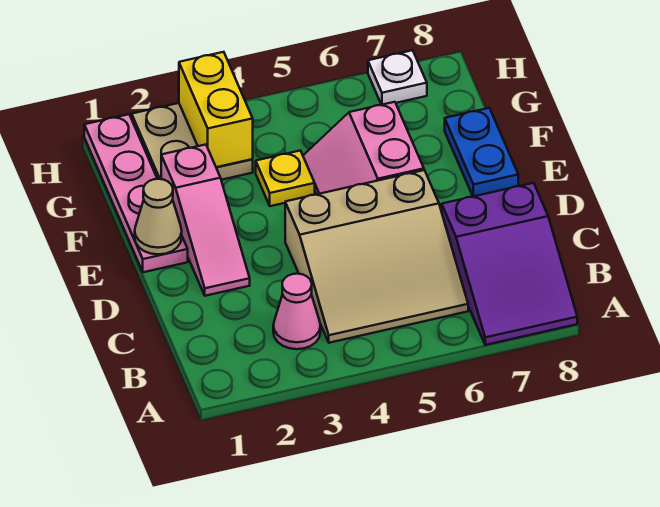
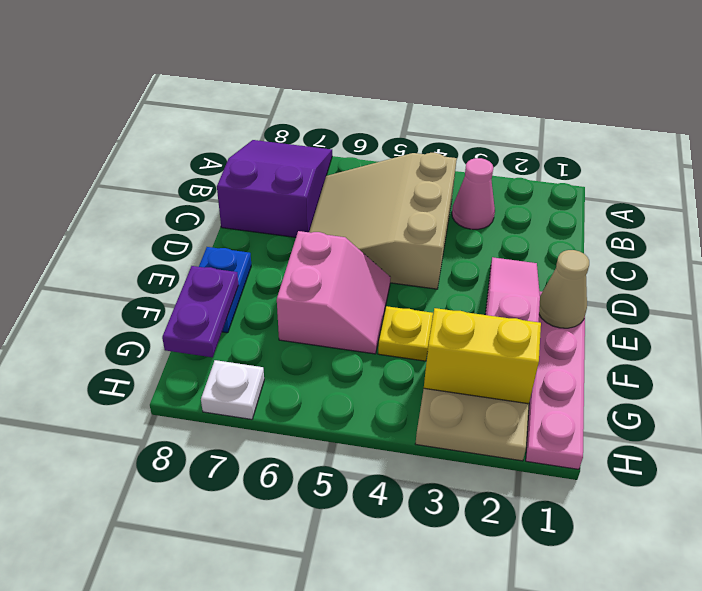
tan 3x3 slope [285,170,468,343] -> tan 3x3 slope turned to [309,153,457,289]
none -> purple 1x2 plate [162,266,239,357]
yellow 1x2 brick [179,52,253,167] -> yellow 1x2 brick turned to [424,308,541,404]

